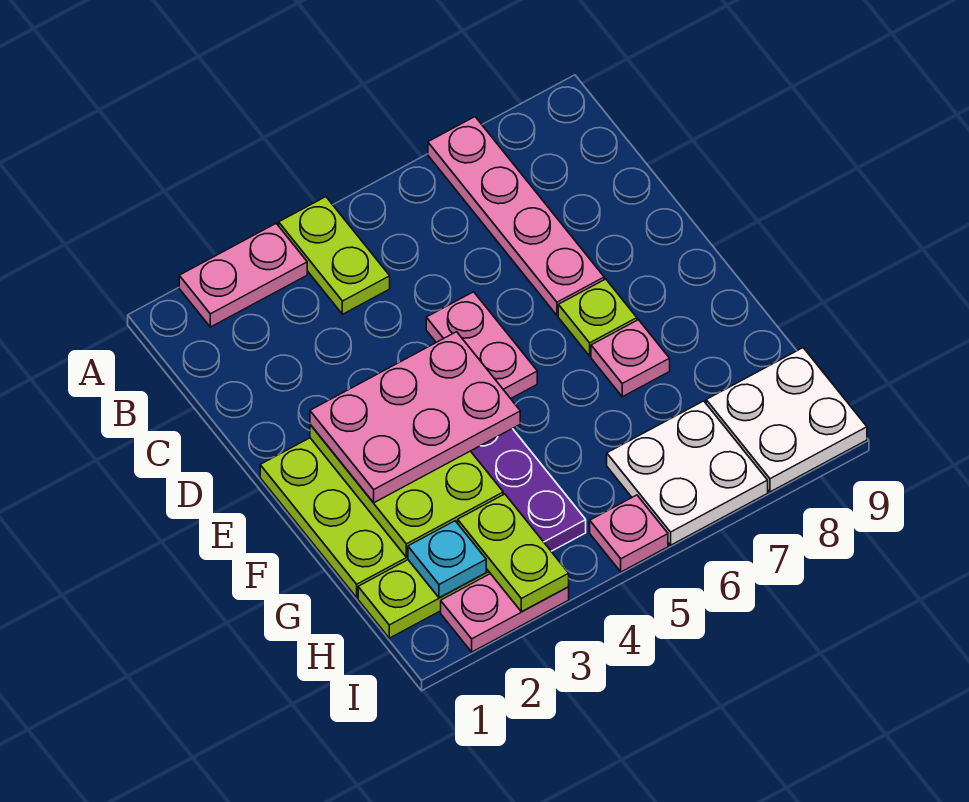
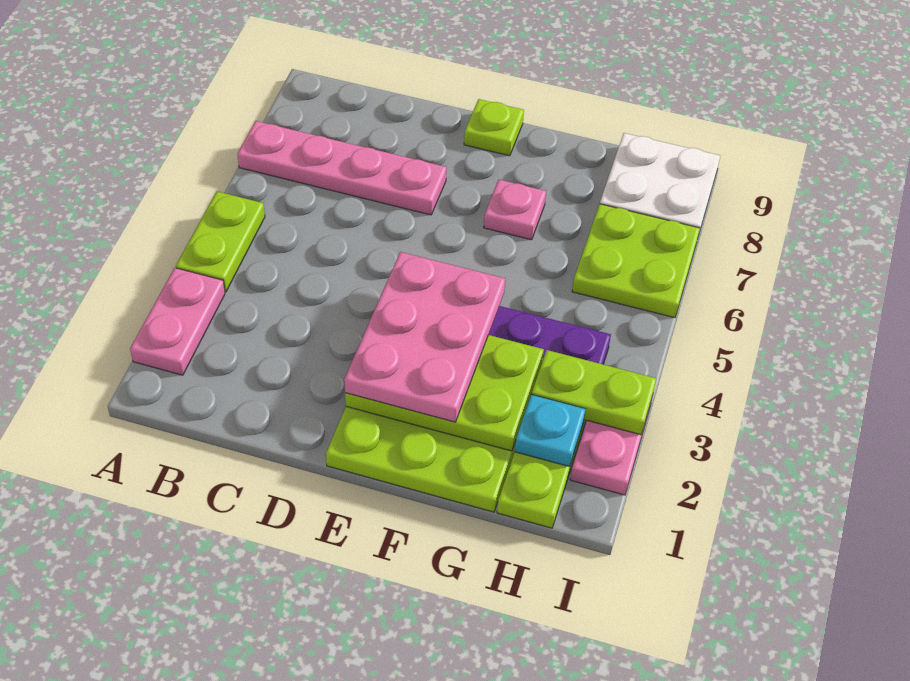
lime 1x2 plate [279,197,390,314] -> lime 1x2 plate turned to [176,192,265,292]
pink 1x2 plate [426,292,537,399] -> none
lime 1x1 plate [558,279,637,356] -> lime 1x1 plate moved to [464,99,524,156]
white 2x2 plate [607,401,768,545] -> lime 2x2 plate [572,204,700,318]
pink 1x1 plate [590,495,668,572] -> none

